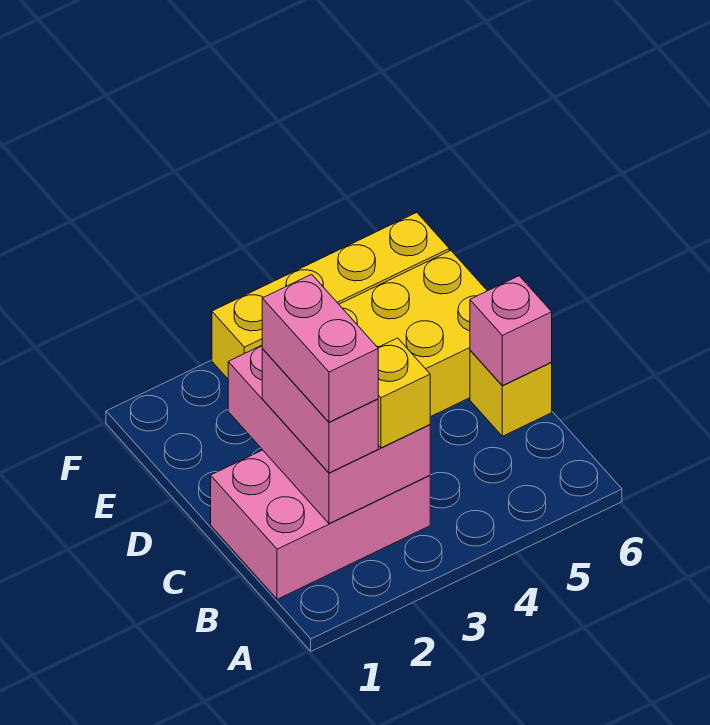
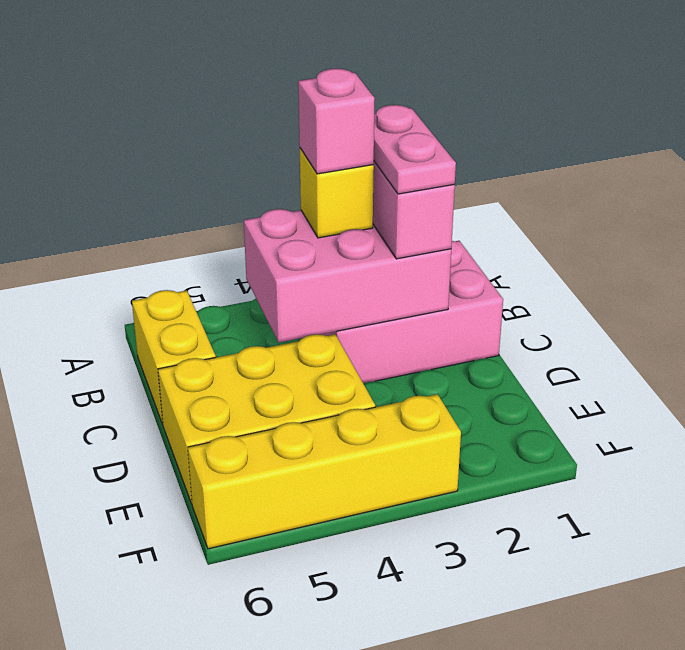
pink 2x3 brick [228,345,430,524] -> pink 2x3 brick turned to [244,209,451,343]
pink 1x2 brick [262,274,378,422] -> pink 1x2 plate [374,105,456,194]
yellow 1x1 brick [470,350,552,436] -> yellow 1x2 brick [132,290,216,425]
pink 1x1 brick [470,276,552,386] -> pink 1x1 brick moved to [298,69,375,174]

